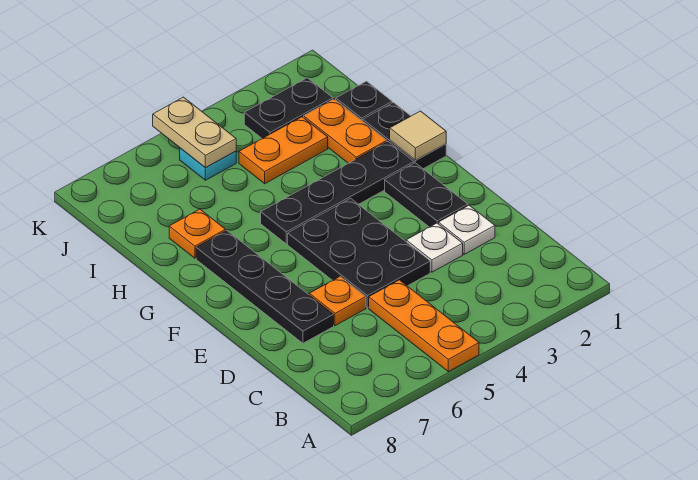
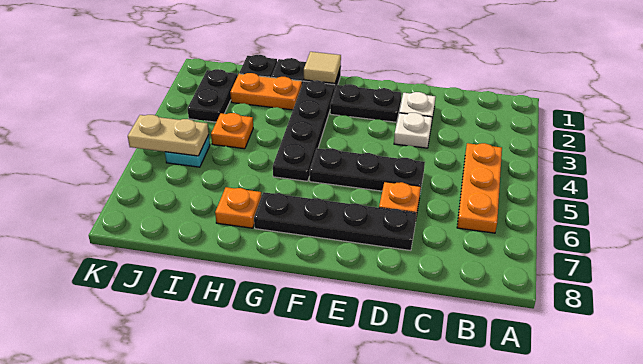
orange 1x3 plate [369,280,479,372] -> orange 1x3 plate turned to [457,143,502,233]
black 2x3 plate [288,198,430,308] -> black 1x3 plate [310,148,425,192]
orange 1x2 plate [239,117,328,184] -> orange 1x1 plate [211,113,253,149]

